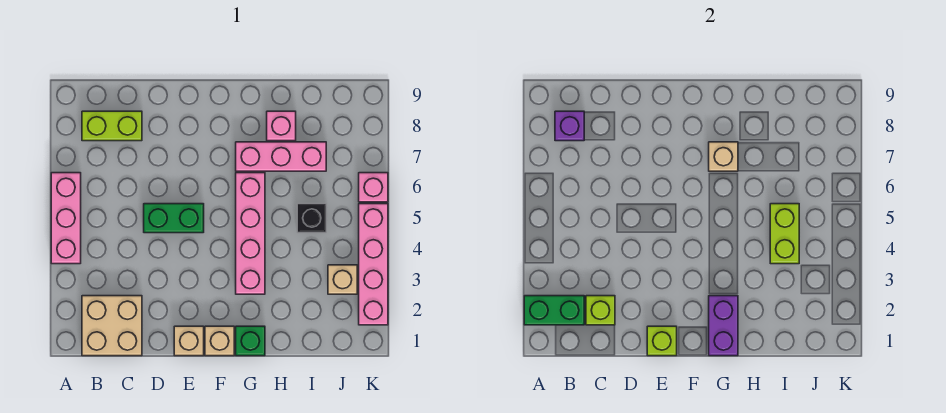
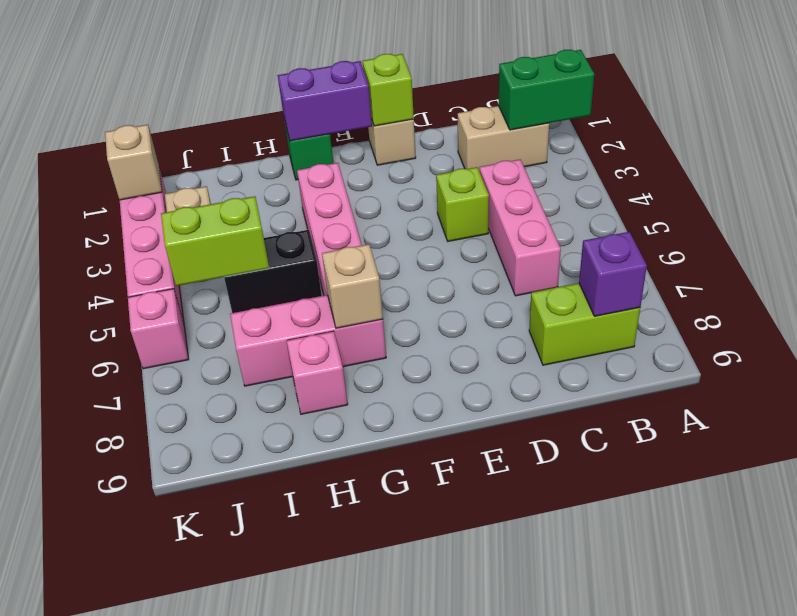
pink 1x3 brick [51,173,81,264] -> pink 1x3 brick moved to [480,160,561,296]
tan 2x2 brick [82,296,142,356] -> tan 1x2 brick [458,106,549,172]
lime 1x1 brick [586,296,615,325] -> lime 1x1 brick moved to [436,167,489,241]
green 1x2 brick [144,204,204,233] -> none
tan 1x1 brick [205,326,234,356] -> tan 1x1 brick moved to [105,125,162,200]
purple 1x2 brick [709,296,738,356] -> purple 1x2 brick turned to [278,61,372,141]
lime 1x2 brick [770,204,799,264] -> lime 1x2 brick turned to [161,196,269,286]
black 1x1 brick [297,204,326,233] -> black 1x2 brick [224,230,322,313]

